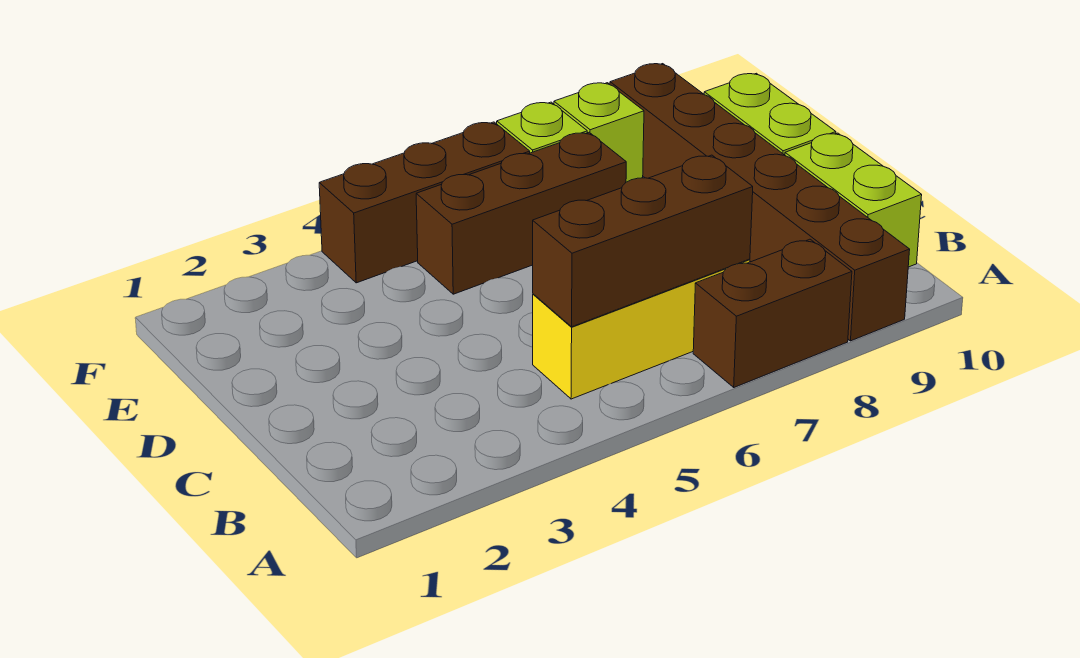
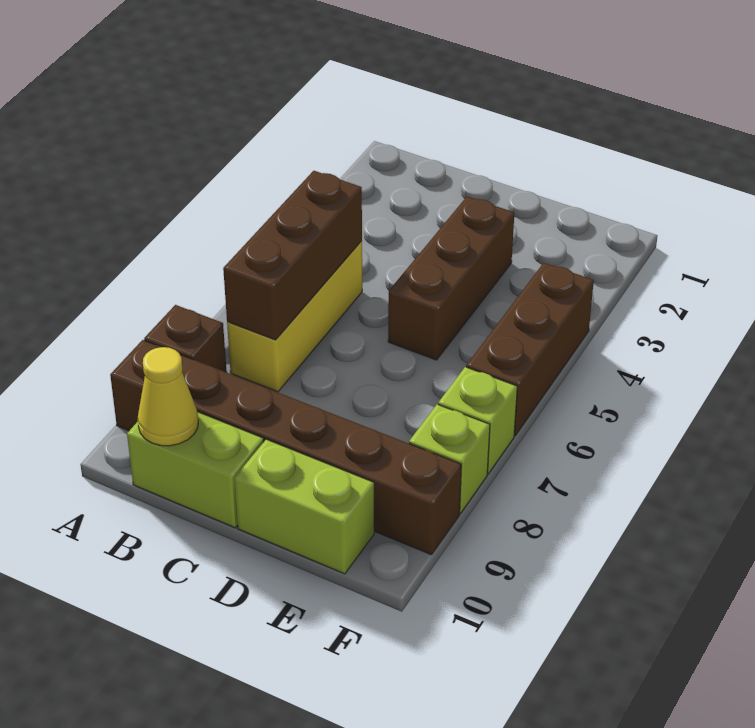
brown 1x2 brick [693,239,852,387] -> brown 1x1 brick [144,305,227,372]
none -> yellow 1x1 cone [138,347,198,446]
brown 1x3 brick [416,132,626,294] -> brown 1x3 brick moved to [388,197,514,360]

